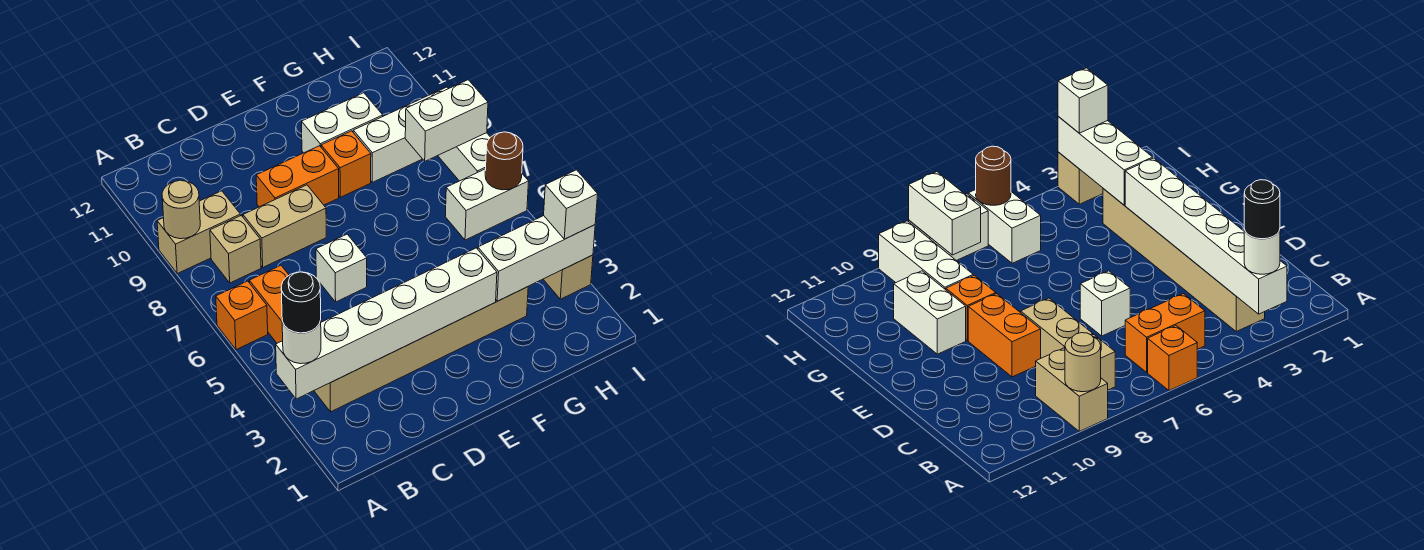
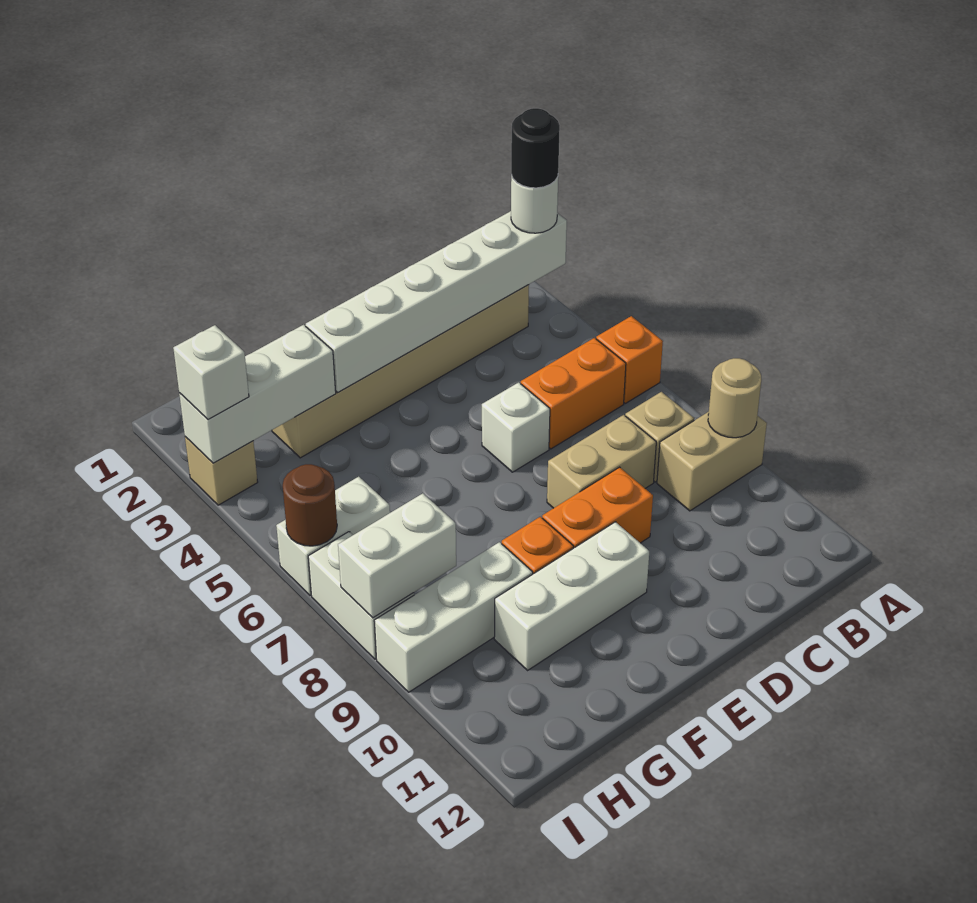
orange 1x2 brick [249,266,321,343] -> orange 1x2 brick turned to [521,338,626,449]
white 1x2 brick [302,93,383,153] -> white 1x3 brick [494,522,649,670]

